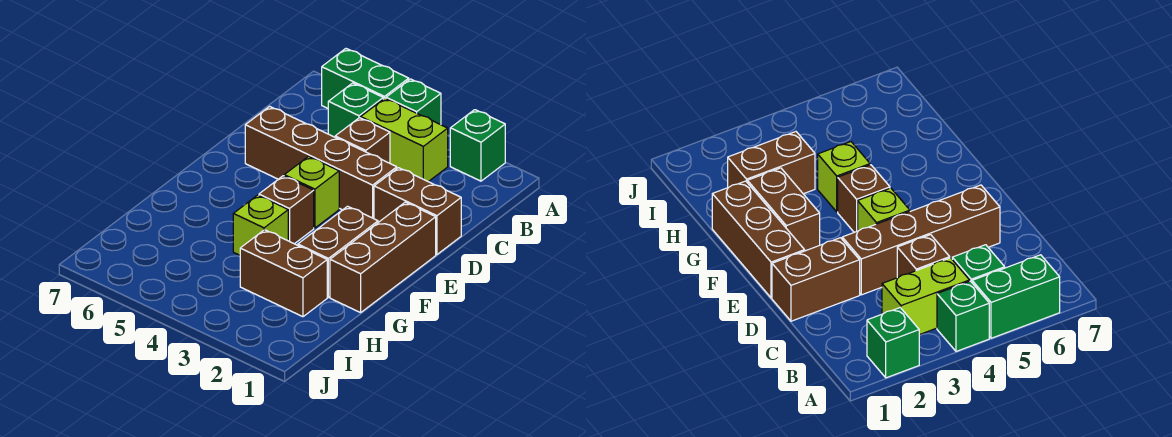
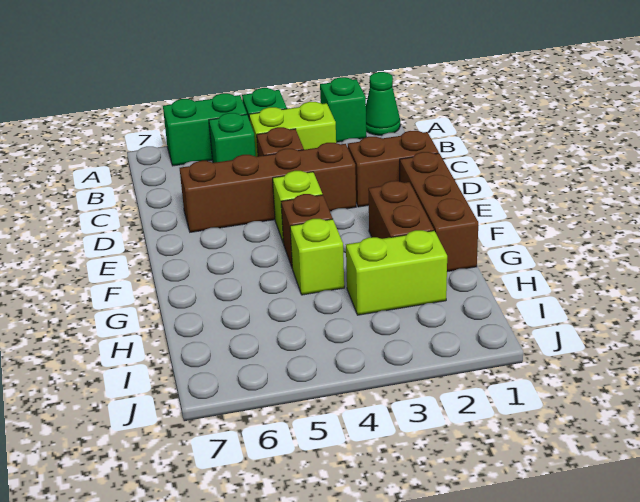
none -> green 1x1 cone [366,72,400,135]
brown 1x2 brick [240,230,327,317] -> lime 1x2 brick [346,230,447,315]

